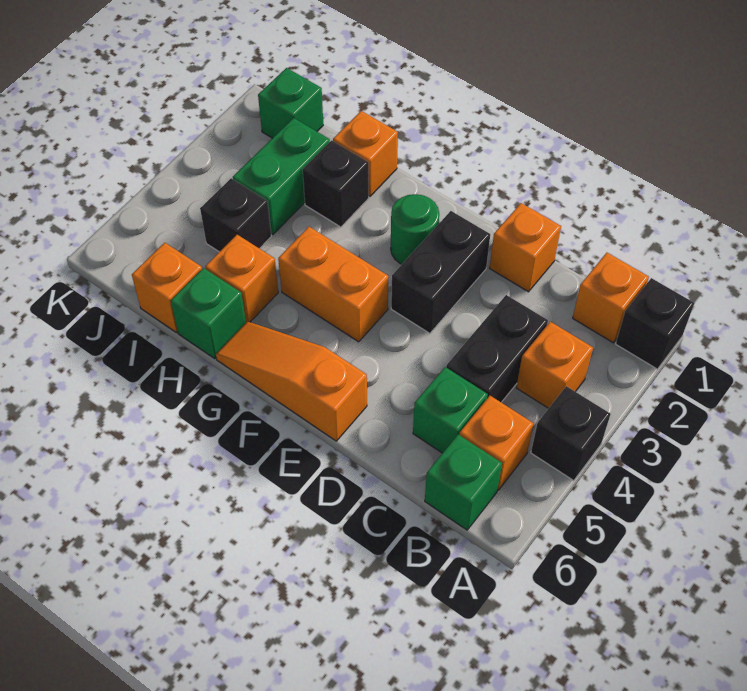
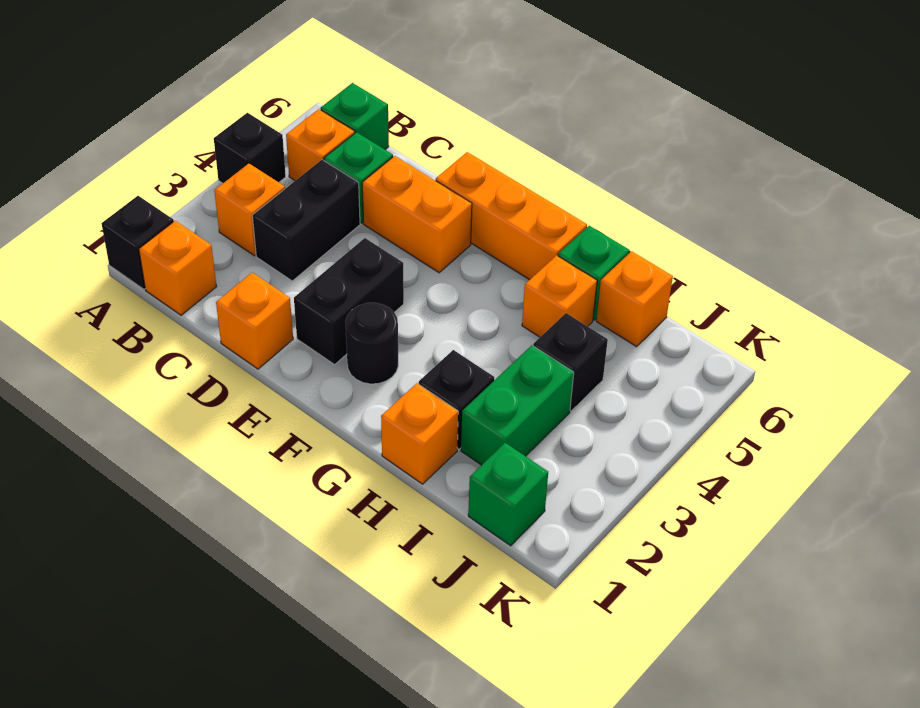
orange 1x3 slope [216,321,367,441] -> orange 1x3 brick [436,152,587,280]
green 1x1 round brick [391,194,439,264] -> black 1x1 round brick [345,303,398,384]
orange 1x2 brick [278,227,388,342] -> orange 1x2 brick moved to [362,156,472,273]

